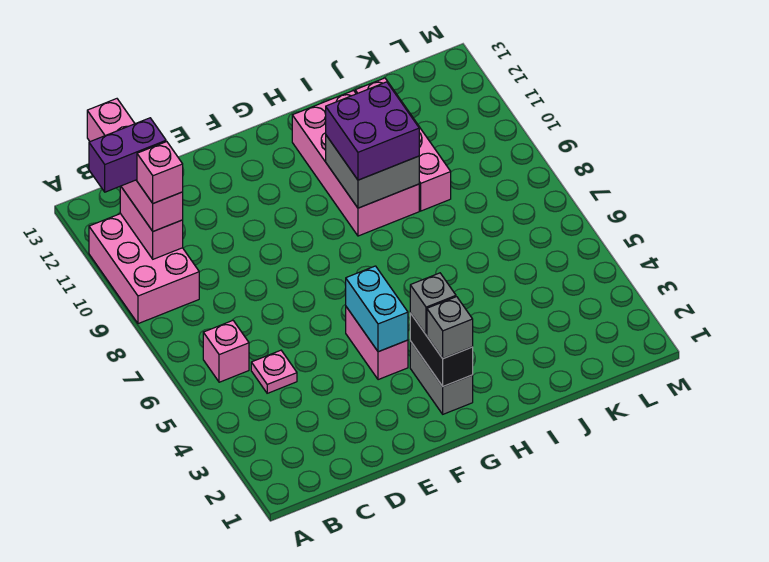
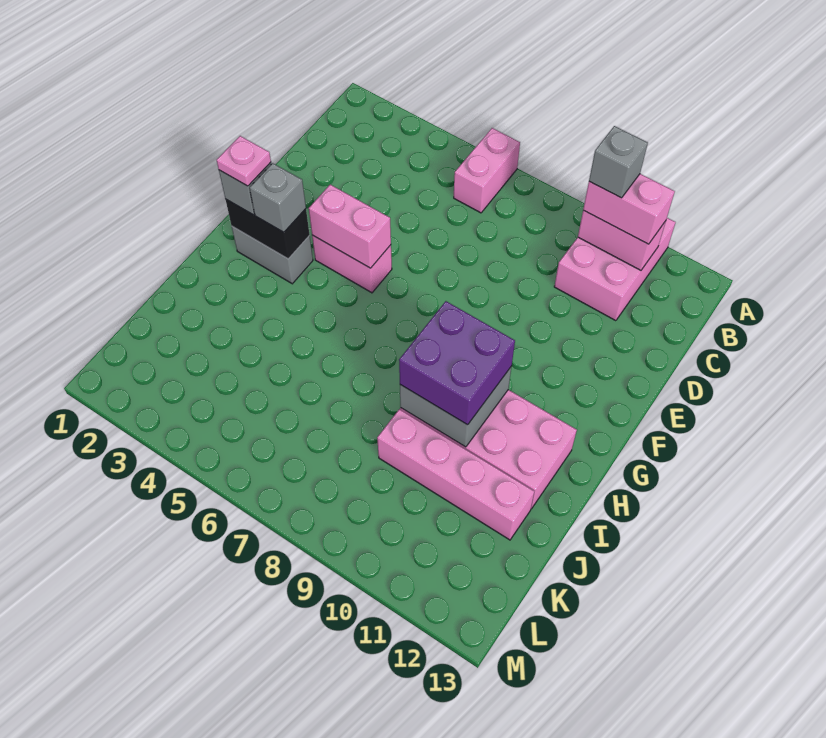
pink 2x3 brick [89,214,199,324] -> pink 2x3 brick turned to [554,218,676,321]
purple 1x2 brick [89,118,166,192] -> none
pink 1x1 brick [203,321,249,382] -> pink 1x2 brick [454,128,520,213]
pink 1x4 brick [87,99,183,231] -> pink 1x2 brick [583,174,675,244]
pink 1x1 brick [137,142,183,203] -> grey 1x1 brick [589,126,648,198]
pink 1x1 plate [251,350,297,393] -> pink 1x1 plate moved to [217,136,271,186]
cyan 1x2 brick [346,266,408,352] -> pink 1x2 brick [309,184,391,268]

